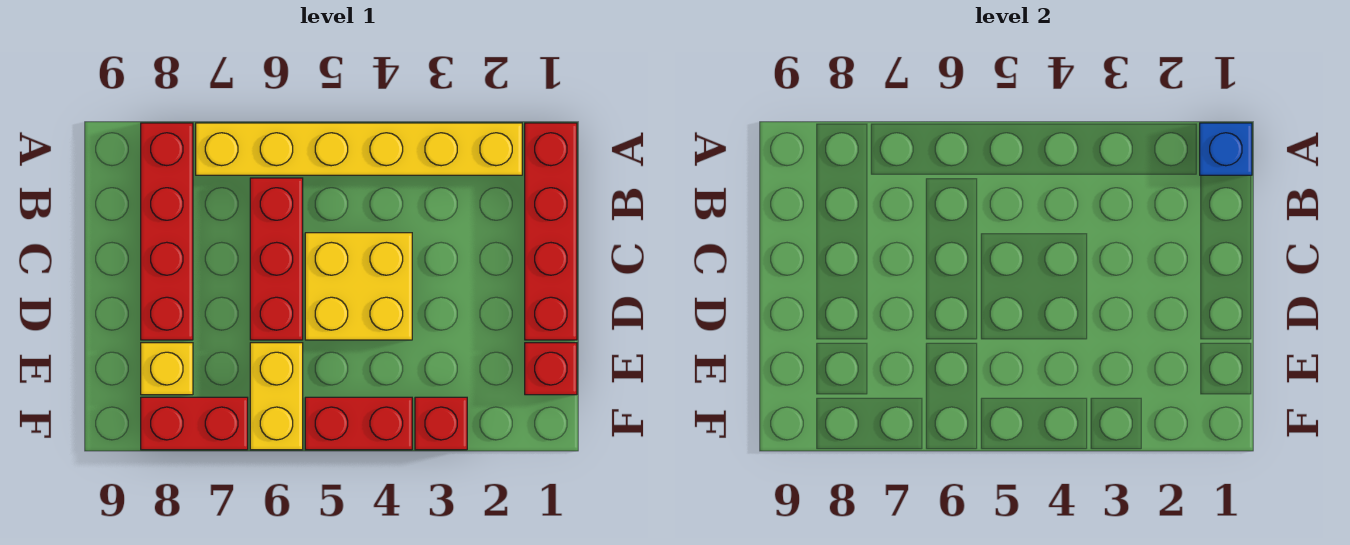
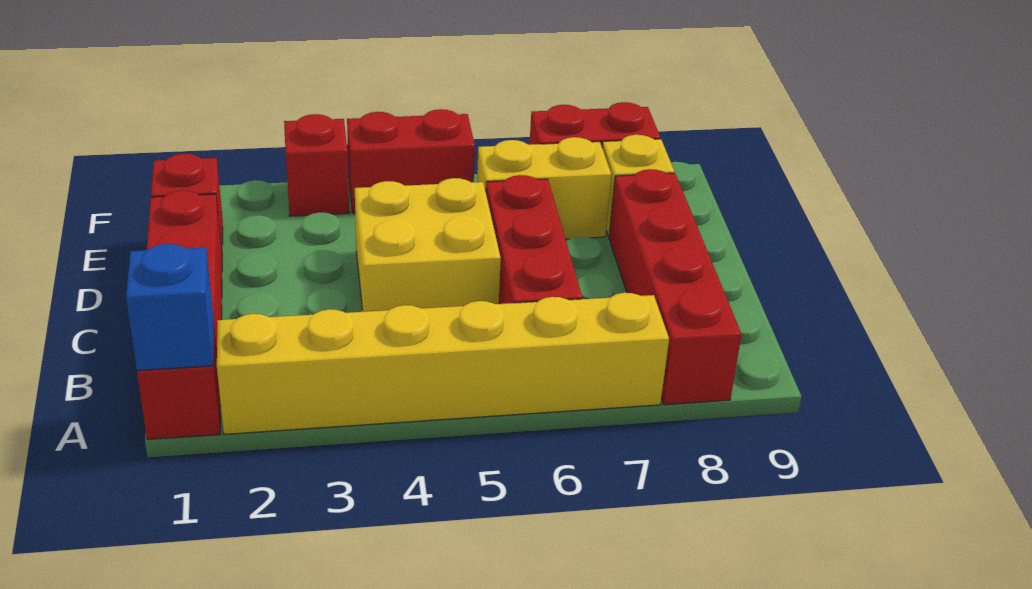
yellow 1x2 brick [250,343,303,450] -> yellow 1x2 brick turned to [477,137,611,239]

